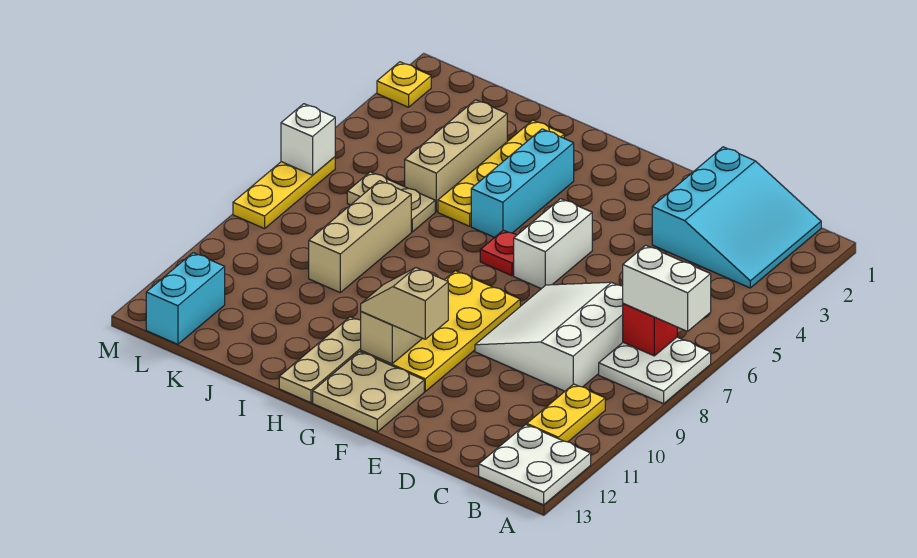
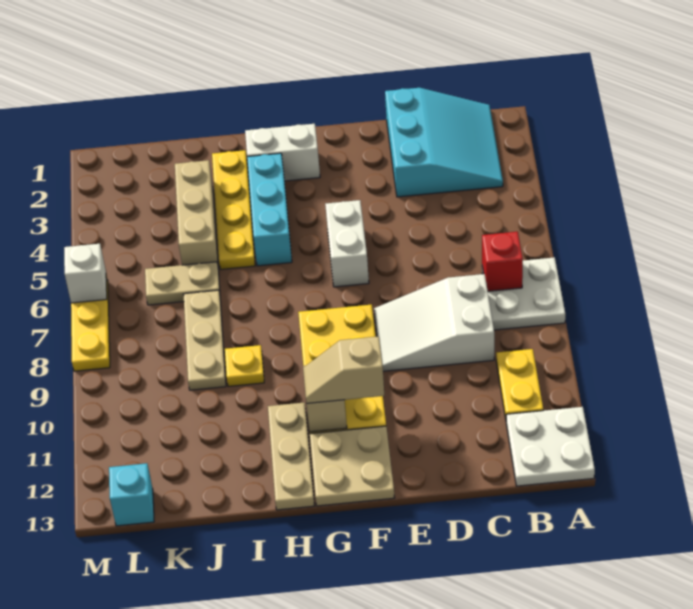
white 1x2 brick [623,245,711,331] -> white 1x2 brick moved to [245,124,320,181]
white 3x3 slope [475,282,623,391] -> white 2x3 slope [374,274,494,371]
red 1x1 plate [480,230,517,276] -> none
tan 1x3 brick [309,181,411,292] -> tan 1x3 plate [183,290,226,390]
cyan 1x2 brick [146,253,225,344] -> cyan 1x1 brick [109,463,154,526]
yellow 1x1 plate [377,62,431,107] -> yellow 1x1 plate moved to [225,345,264,387]

